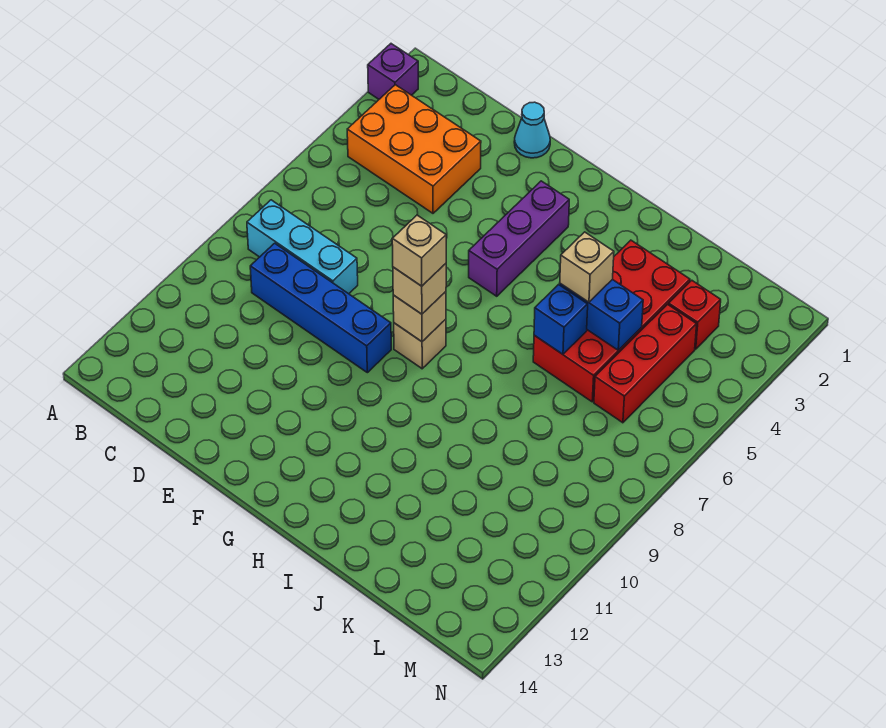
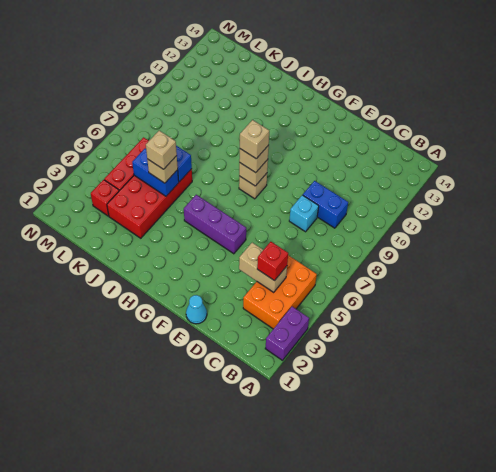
purple 1x1 brick [368,44,418,99] -> purple 1x2 brick [265,307,309,360]
orange 2x3 brick [347,85,481,213] -> orange 2x3 brick turned to [243,255,317,329]
cyan 1x3 brick [247,200,358,294] -> cyan 1x1 brick [289,195,319,232]
none -> tan 1x2 brick [239,243,287,292]
none -> red 1x1 brick [257,242,288,281]
blue 1x4 brick [250,243,391,373] -> blue 1x2 brick [303,181,348,228]
purple 1x3 brick [469,181,569,296] -> purple 1x3 brick turned to [184,195,246,254]
none -> tan 1x1 brick [146,131,177,169]

